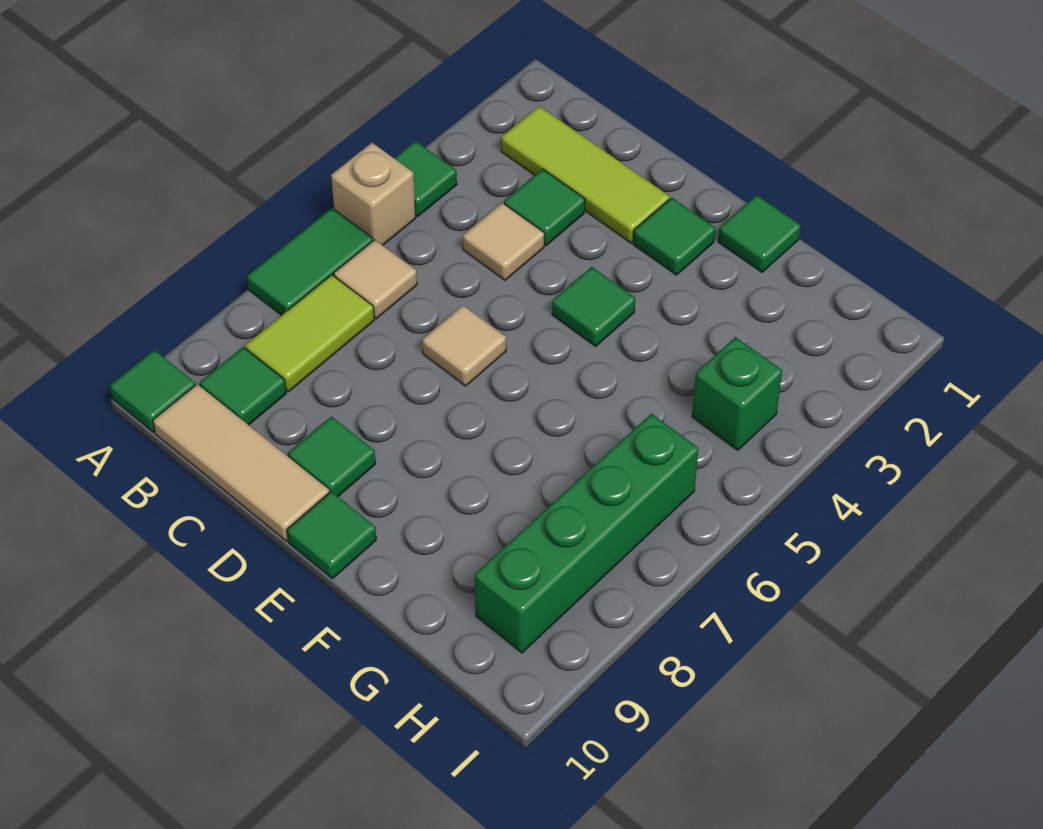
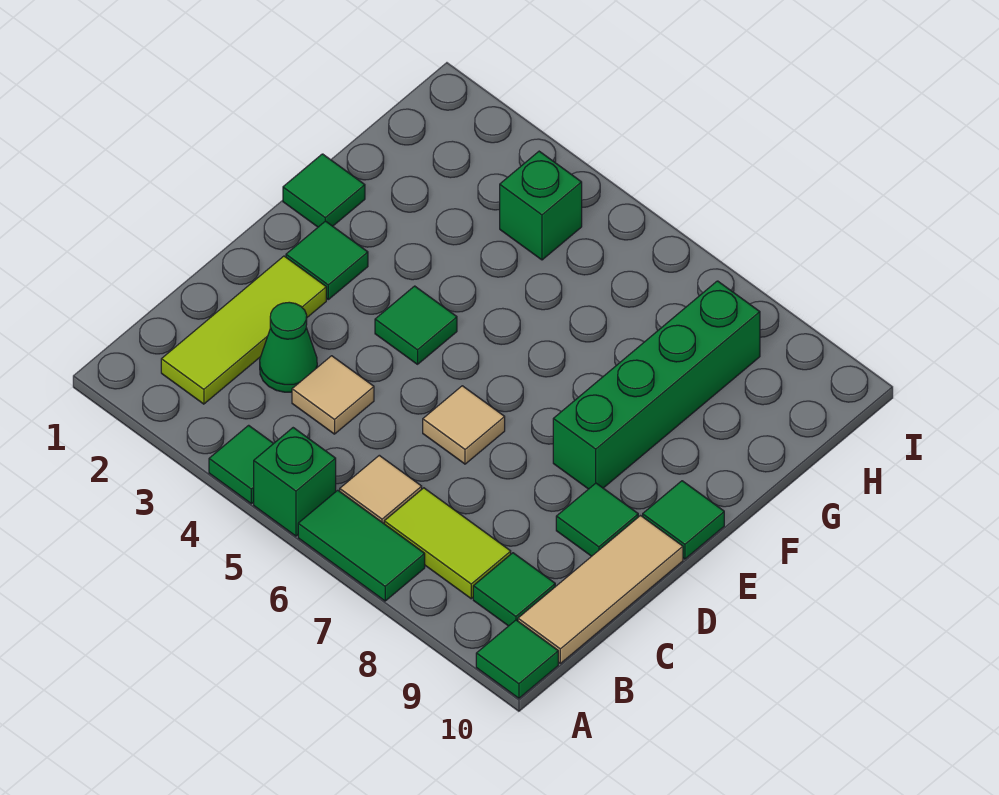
tan 1x1 brick [331,143,416,245] -> green 1x1 brick [254,428,336,536]
green 1x1 tile [504,169,585,246] -> green 1x1 cone [260,302,317,392]
green 1x4 brick [475,414,699,653] -> green 1x4 brick turned to [553,281,760,489]

